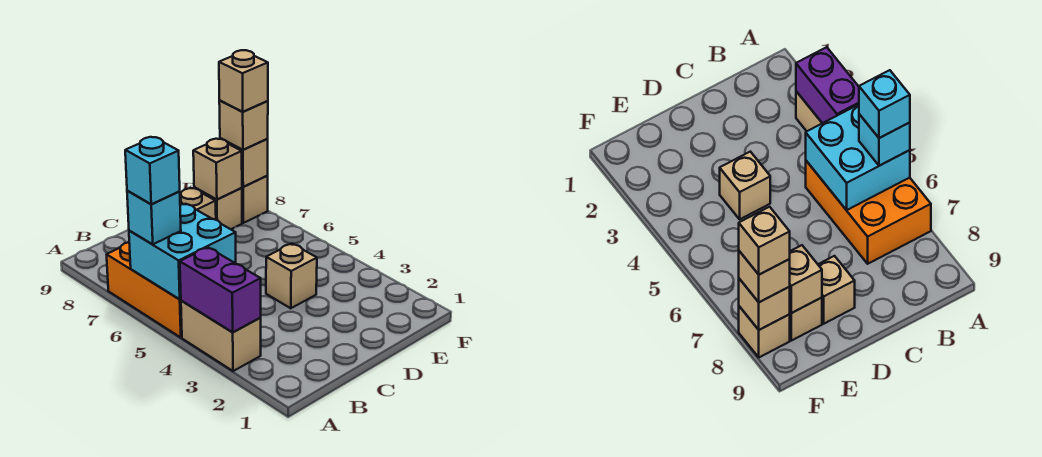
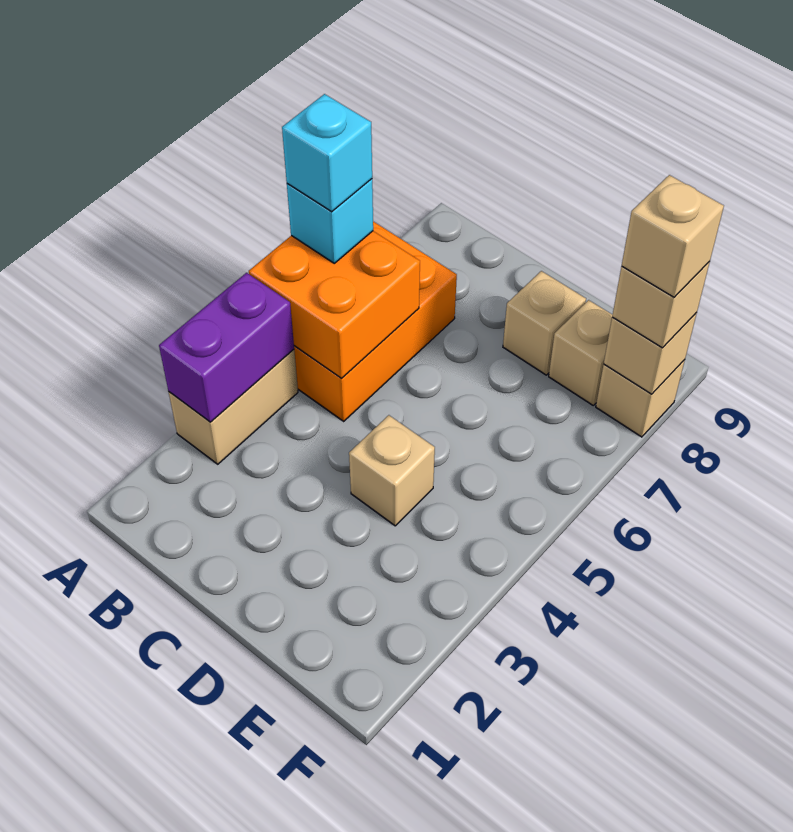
cyan 2x2 brick [129,204,236,299] -> orange 2x2 brick [249,231,420,378]
tan 1x1 brick [193,139,242,200] -> none

